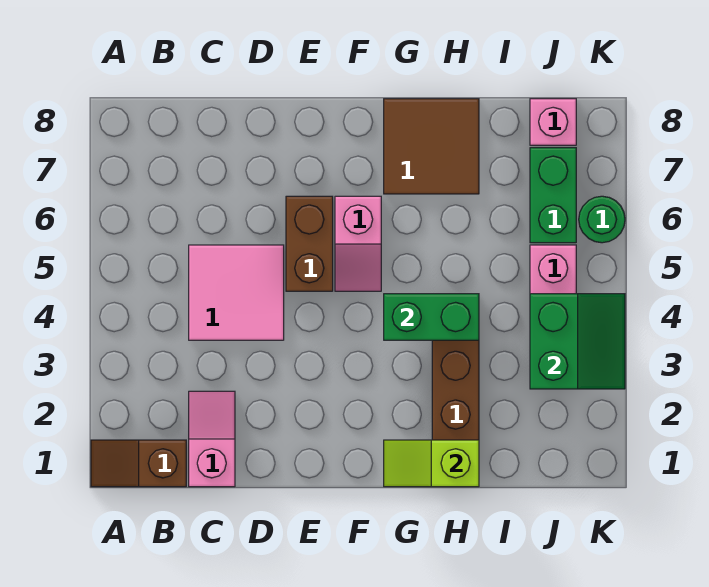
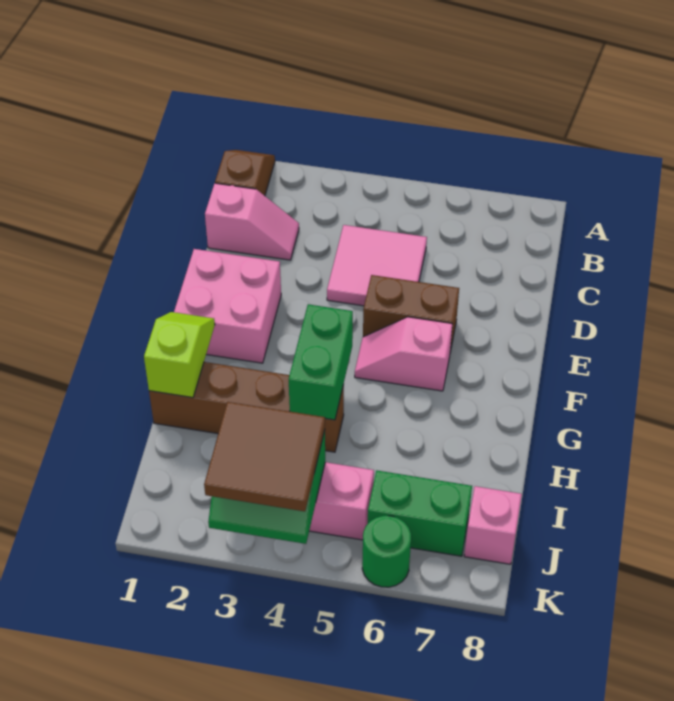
none -> pink 2x2 brick [174,249,281,363]
brown 2x2 tile [384,99,479,194] -> brown 2x2 tile moved to [204,402,325,511]

